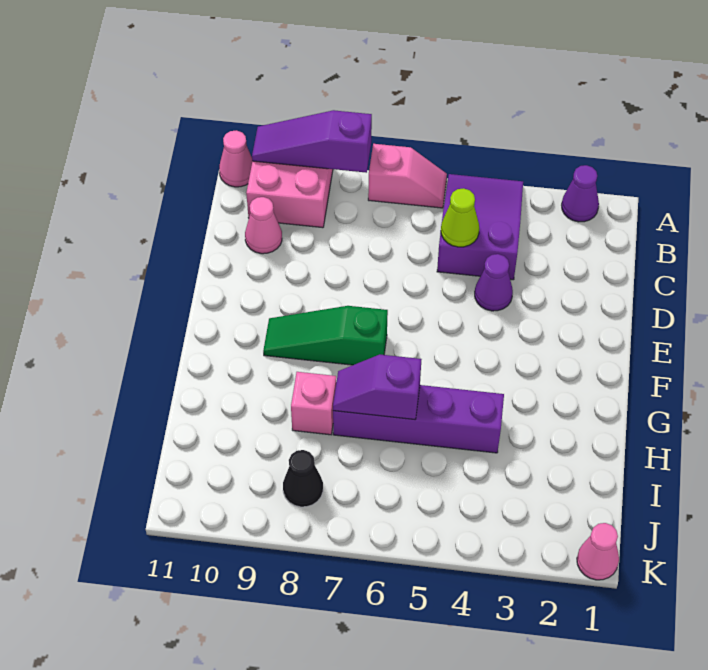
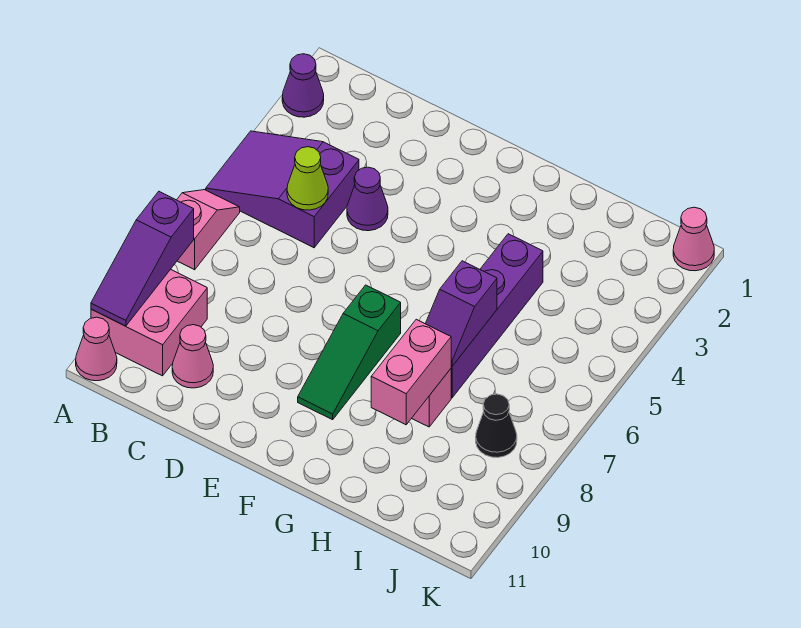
none -> pink 1x2 brick [371,319,451,425]

